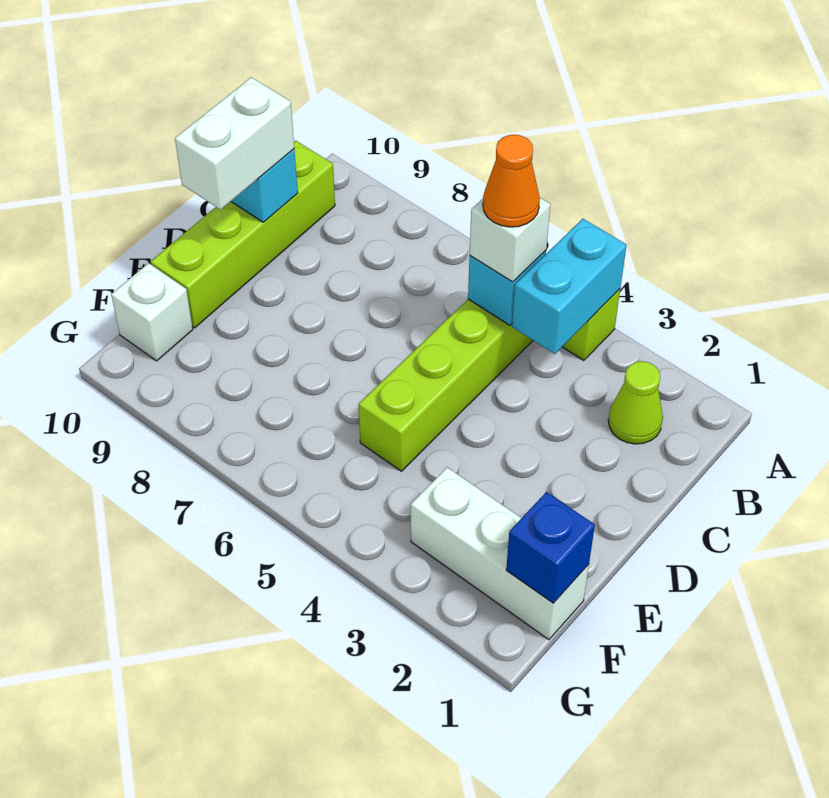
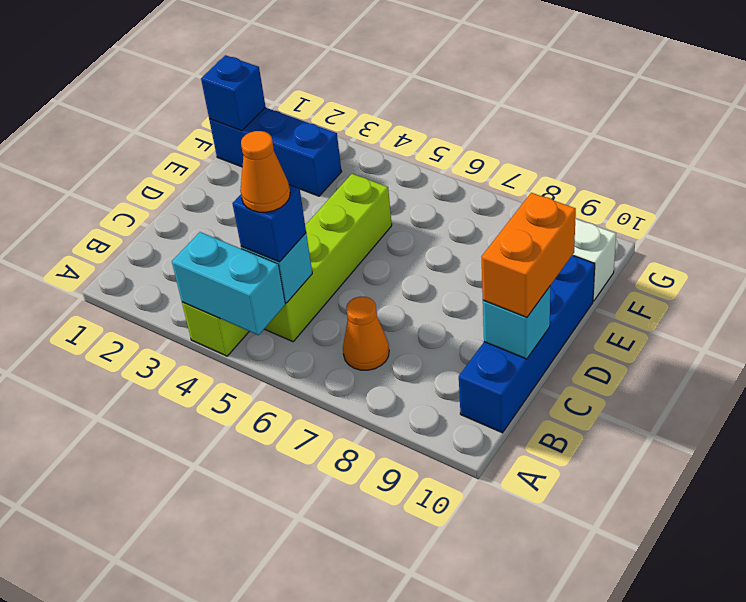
cyan 1x2 brick [512,219,627,354] -> cyan 1x2 brick turned to [172,232,285,335]
lime 1x1 cone [608,361,663,444] -> none
white 1x1 brick [470,198,550,282] -> blue 1x1 brick [232,185,306,262]
none -> orange 1x1 cone [343,297,389,370]
lime 1x4 brick [151,141,335,328] -> blue 1x4 brick [459,255,595,433]
white 1x2 brick [175,77,294,210] -> orange 1x2 brick [482,193,576,317]
white 1x3 brick [411,467,589,640] -> blue 1x3 brick [209,108,342,196]

